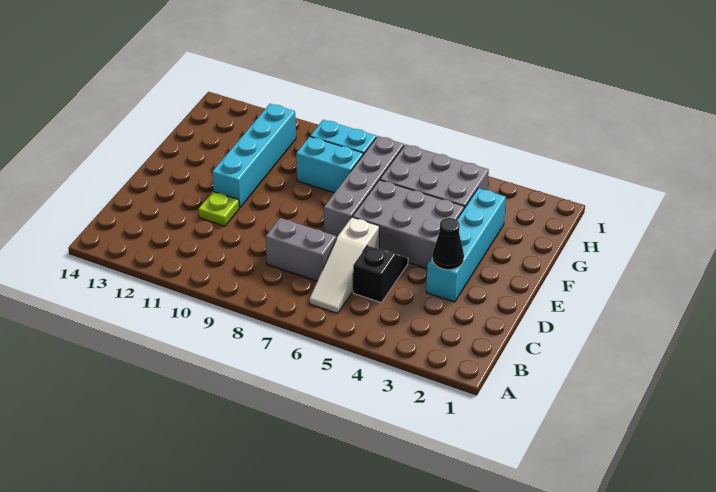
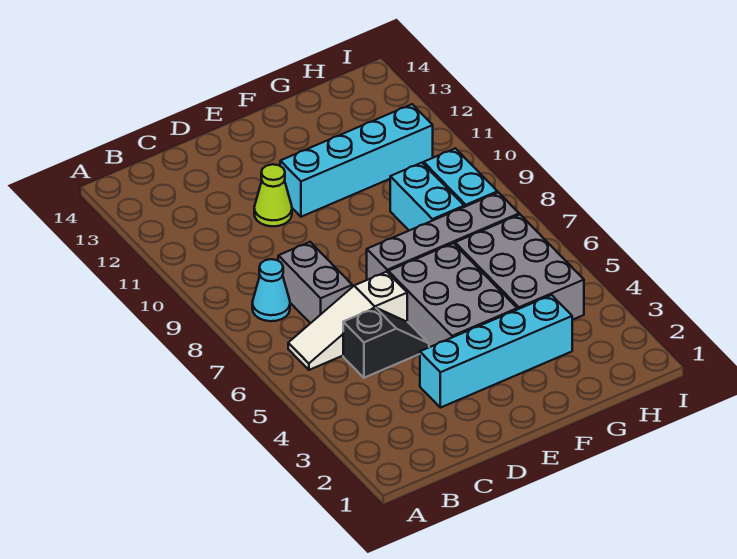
none -> cyan 1x1 cone [252,259,290,321]
black 1x1 cone [432,218,464,270] -> none
lime 1x1 plate [198,191,239,226] -> lime 1x1 cone [254,164,292,226]

